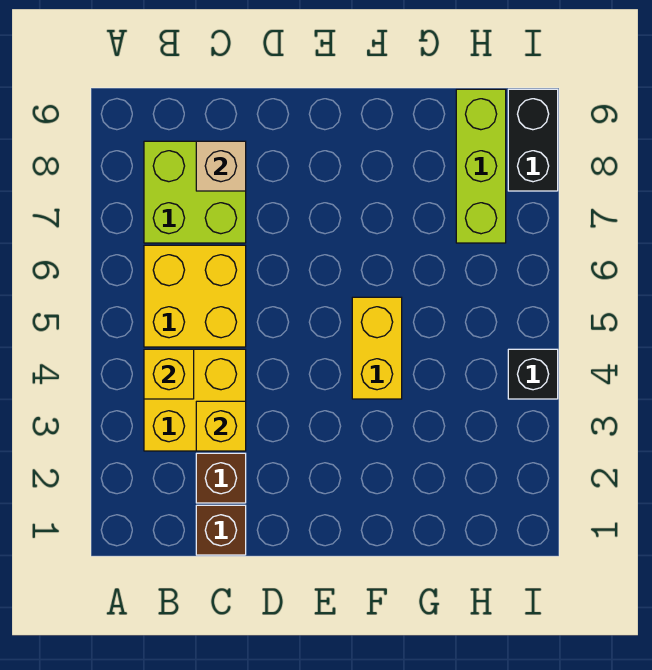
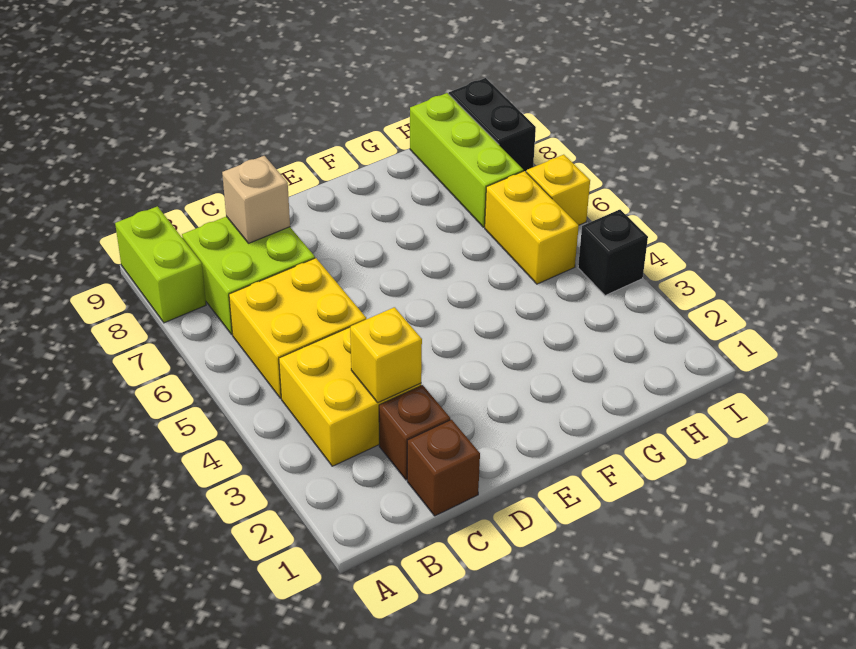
none -> lime 1x2 brick [115,206,206,323]
yellow 1x1 brick [144,349,194,399] -> yellow 1x1 brick moved to [526,155,590,225]
yellow 1x2 brick [352,297,402,399] -> yellow 1x2 brick moved to [485,171,579,284]

